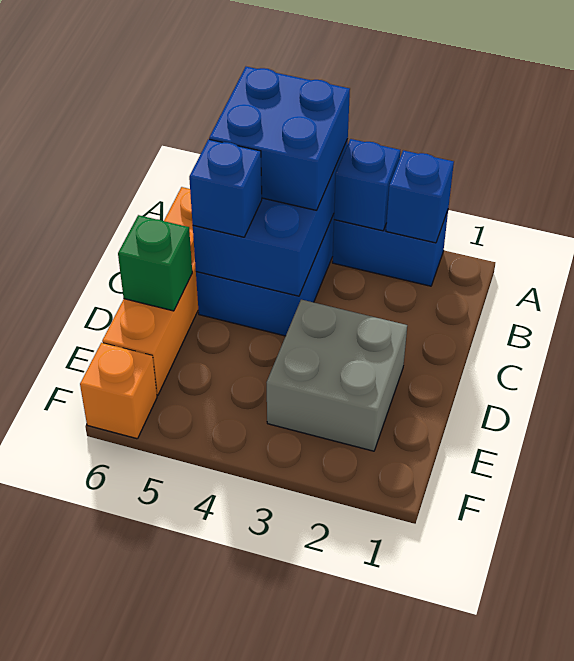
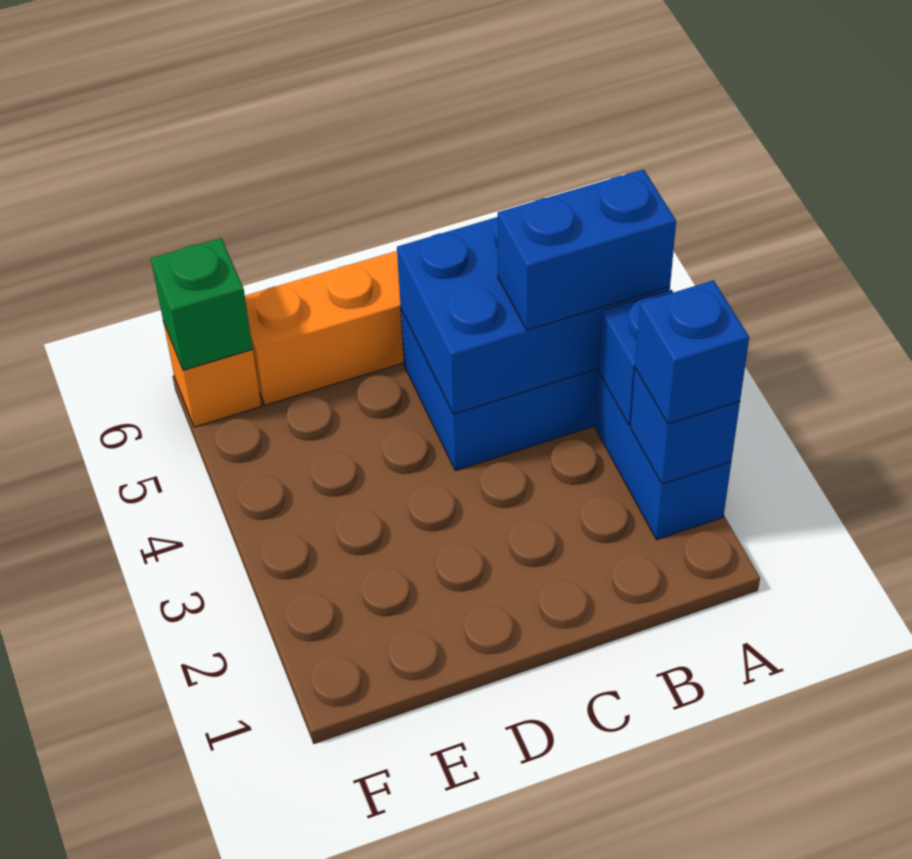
blue 2x2 brick [209,67,350,210] -> blue 1x2 brick [498,169,676,330]
blue 1x1 brick [189,139,262,237] -> blue 1x1 brick moved to [635,280,749,424]
grey 2x2 brick [267,300,407,451] -> none
green 1x1 brick [118,215,192,311] -> green 1x1 brick moved to [151,238,253,370]

